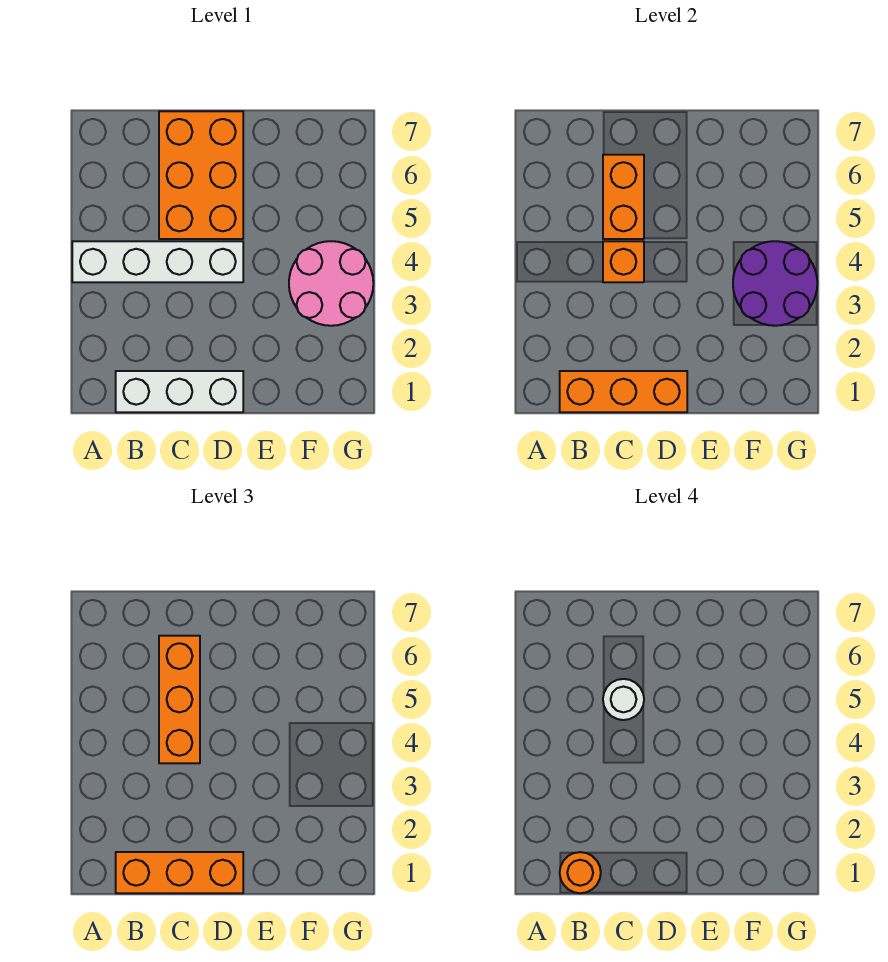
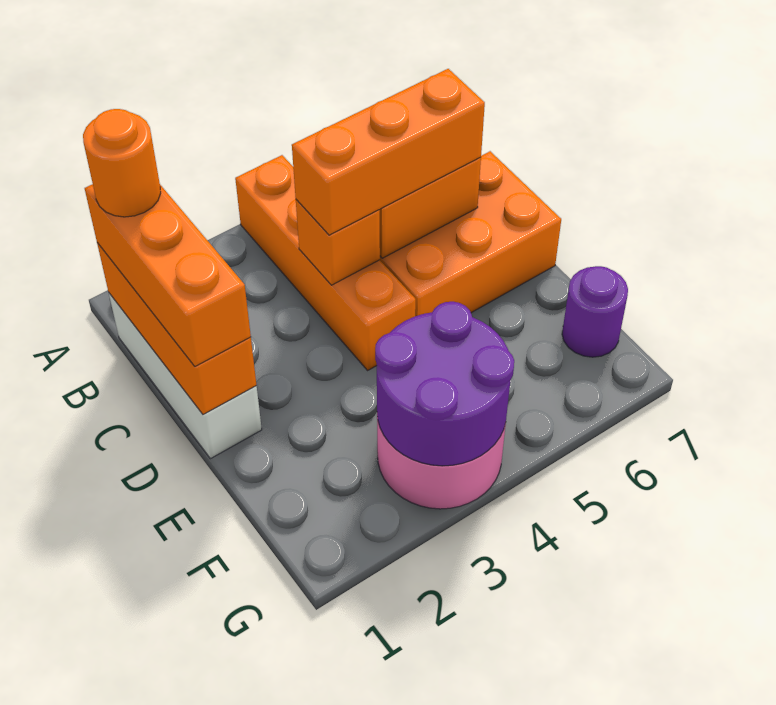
white 1x4 brick [72,241,243,282] -> orange 1x4 brick [235,155,416,370]
white 1x1 round brick [603,679,644,720] -> none
none -> purple 1x1 round brick [562,266,628,357]

